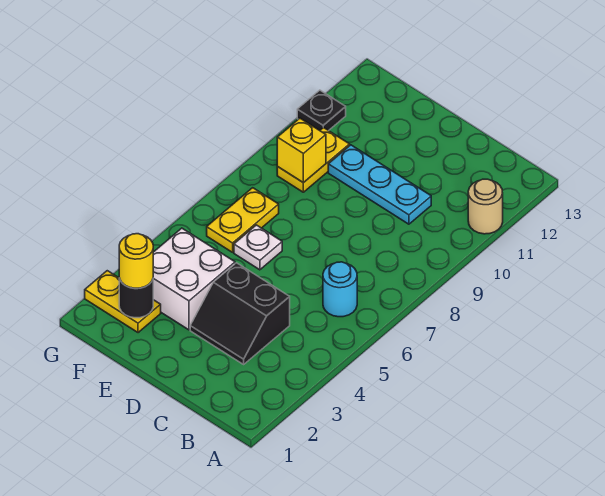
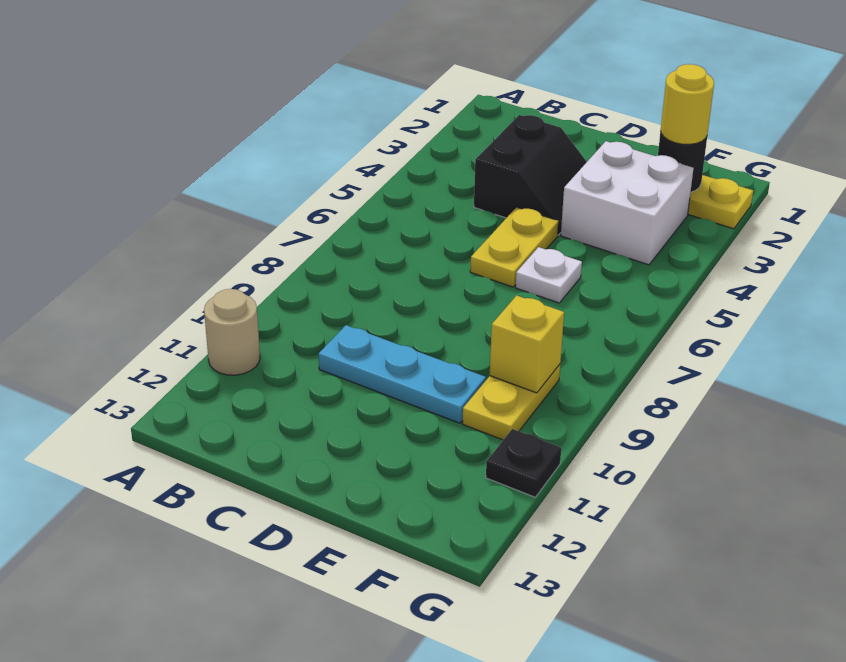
cyan 1x1 round brick [323,262,357,317] -> none
black 2x2 slope [190,263,290,364] -> black 2x2 slope turned to [474,115,587,235]
yellow 1x2 plate [207,188,279,252] -> yellow 1x2 plate moved to [470,207,559,287]

